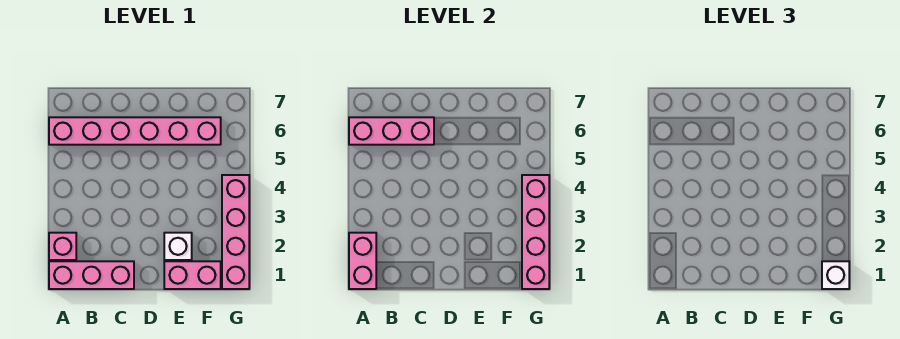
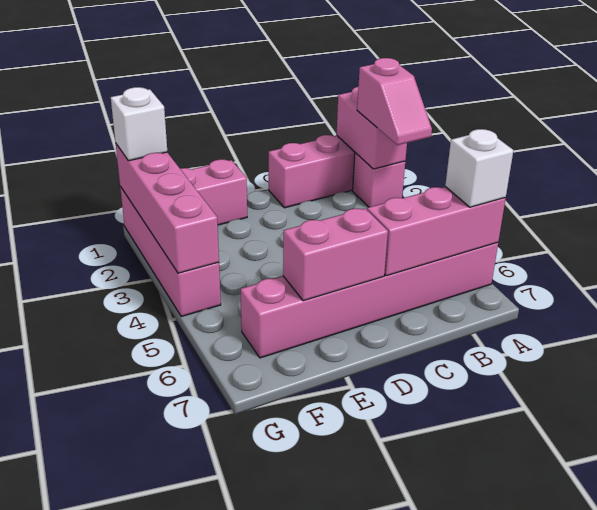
none -> pink 1x2 slope [357,58,432,145]
none -> pink 1x2 brick [283,208,388,301]
white 1x1 brick [164,233,192,260] -> white 1x1 brick moved to [445,129,513,207]

